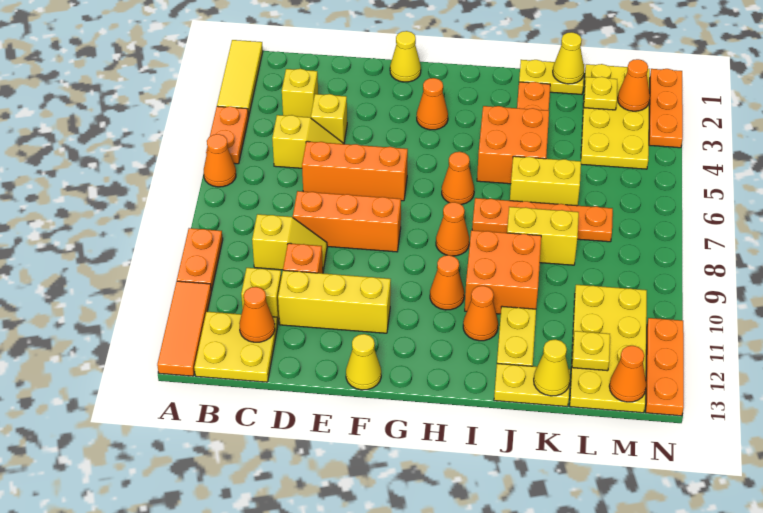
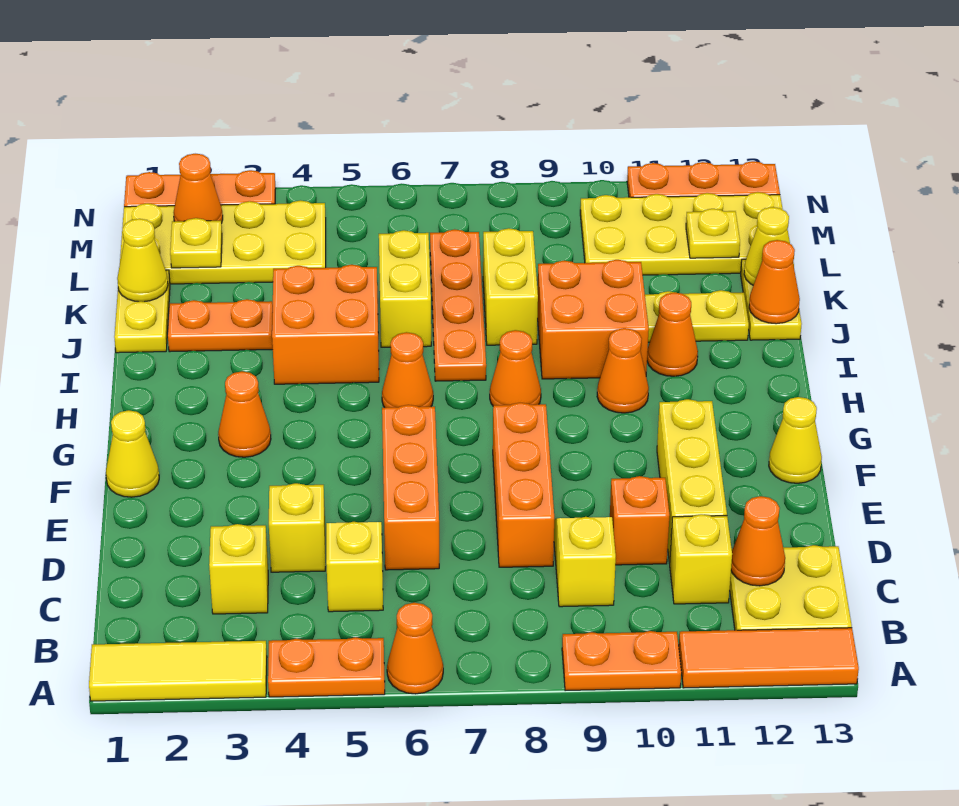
orange 1x1 cone [609,346,646,402] -> orange 1x1 cone moved to [749,240,800,324]

